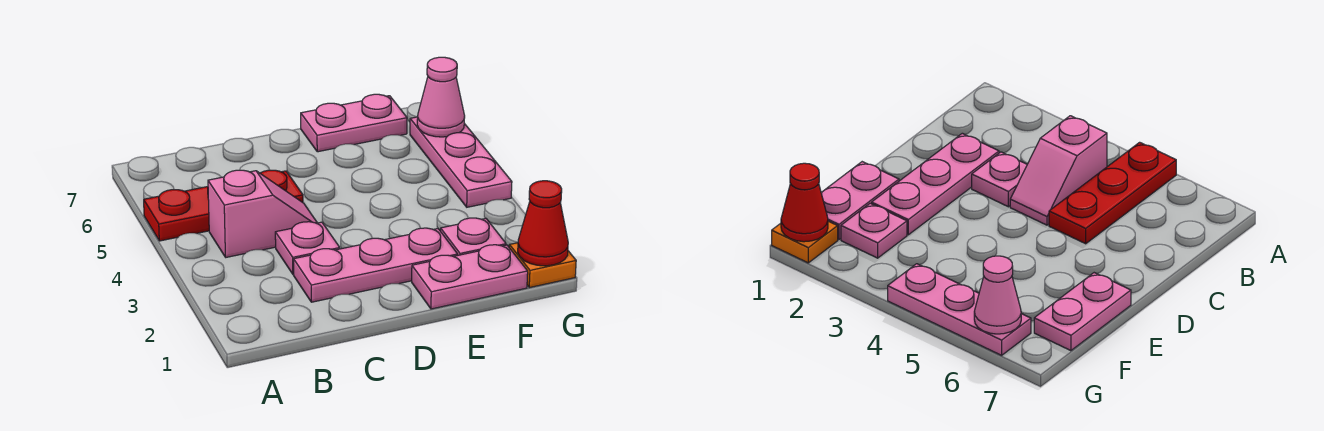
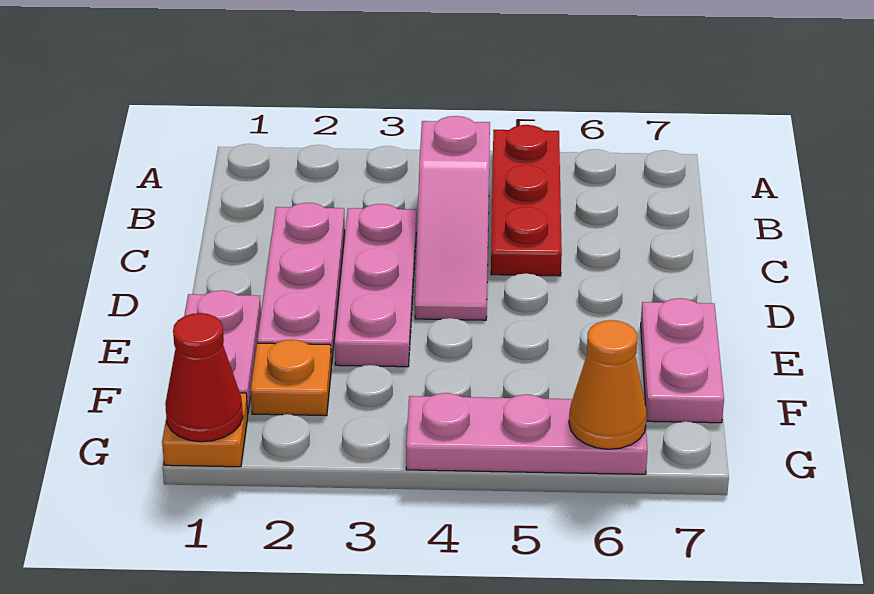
pink 1x2 slope [208,170,317,257] -> pink 1x3 slope [415,116,490,320]
pink 1x1 plate [275,222,340,274] -> pink 1x3 plate [335,204,416,367]
pink 1x1 plate [440,218,506,255] -> orange 1x1 plate [251,340,331,416]
pink 1x1 cone [417,57,465,137] -> orange 1x1 cone [569,320,647,449]

